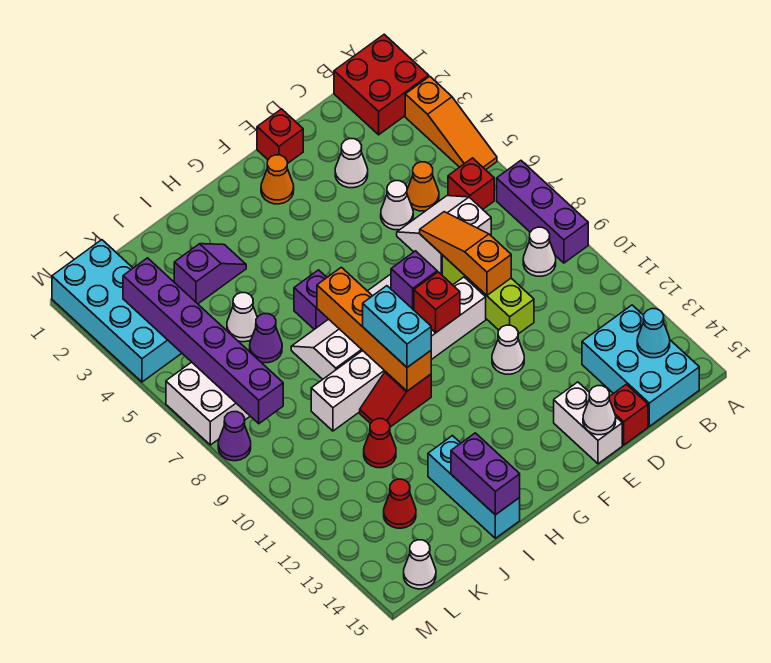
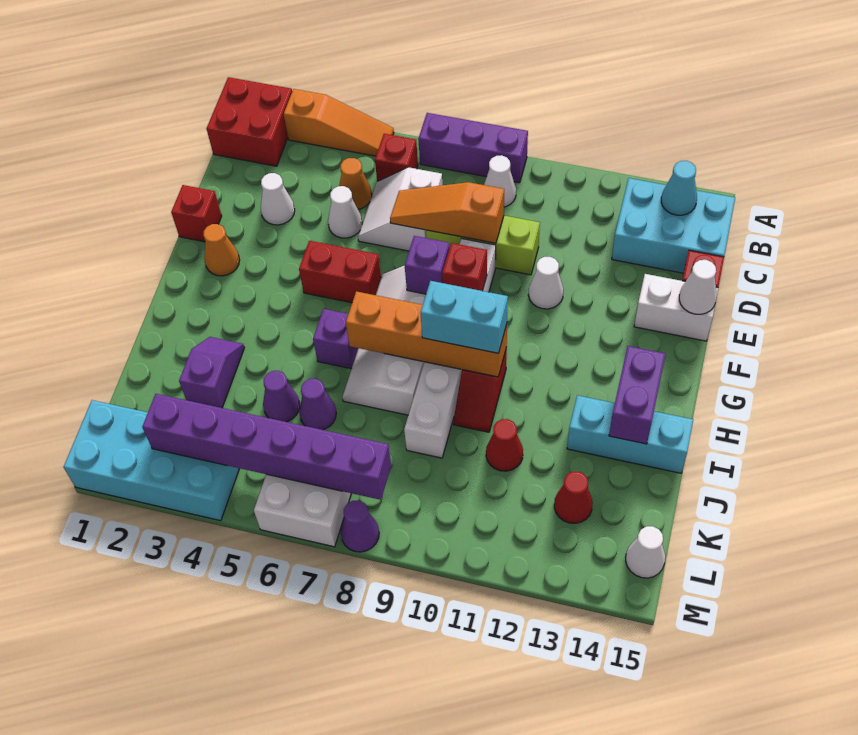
none -> red 1x2 brick [299,241,381,303]
purple 1x2 brick [451,433,520,515] -> purple 1x2 brick turned to [609,346,666,444]
white 1x1 cone [227,293,257,342] -> purple 1x1 cone [263,371,300,422]

